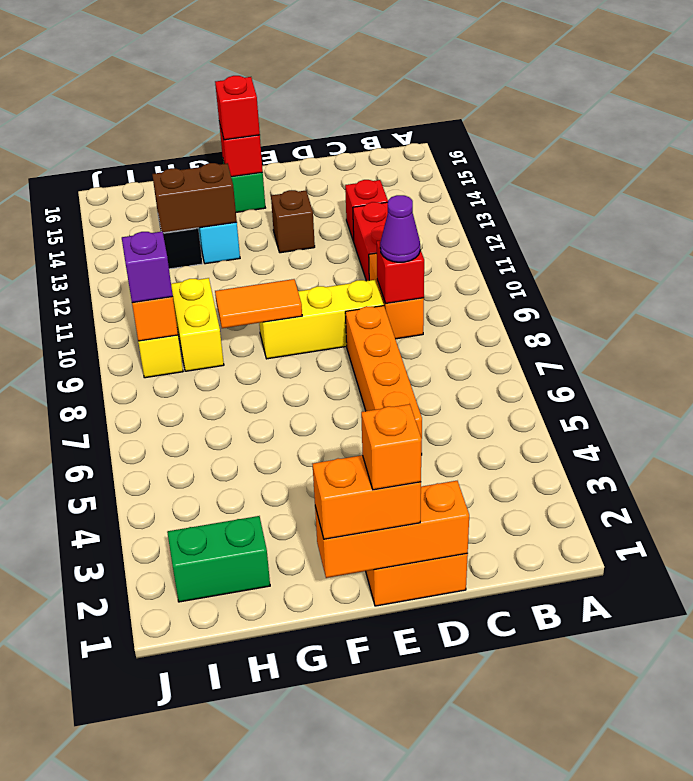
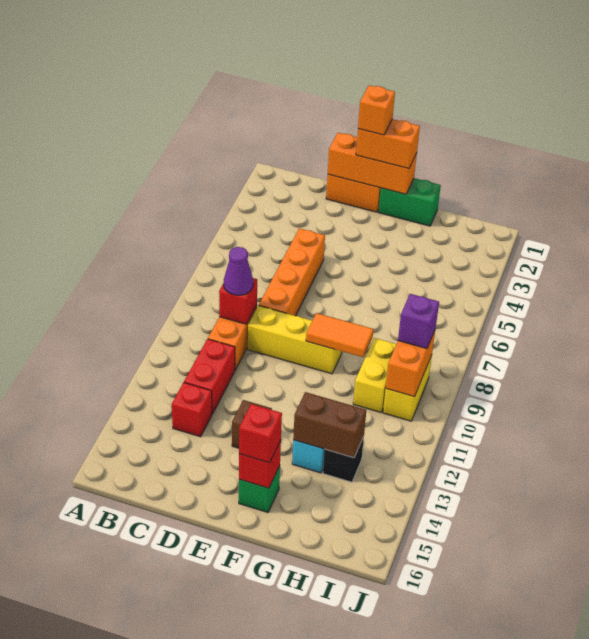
green 1x2 brick [167,516,270,602] -> green 1x2 brick moved to [379,178,441,226]

